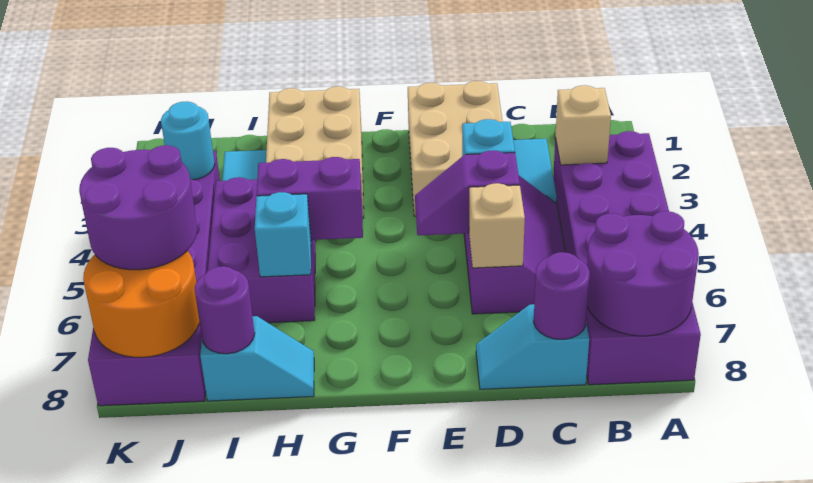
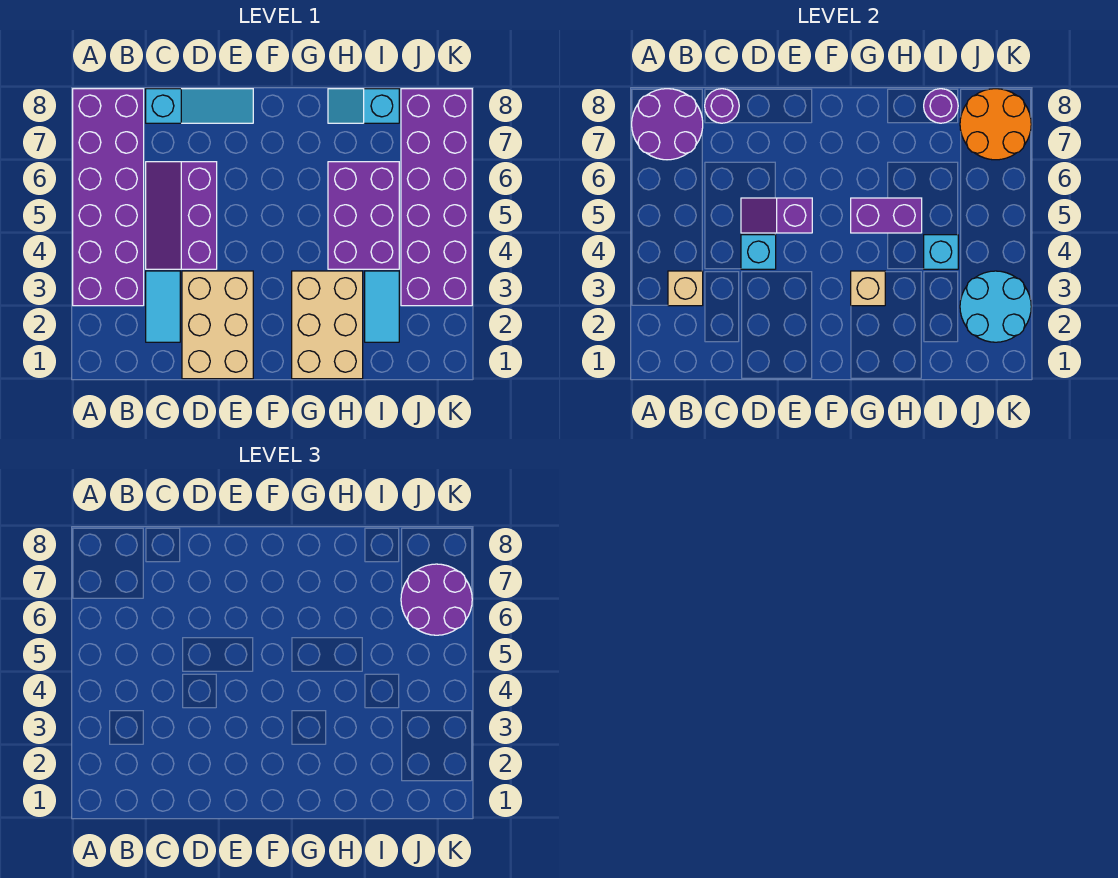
cyan 1x2 slope [476,304,589,389] -> cyan 1x3 slope [146,89,253,123]
purple 1x2 slope [415,150,520,235] -> purple 1x2 slope turned to [741,198,812,233]
tan 1x1 brick [469,183,525,268] -> tan 1x1 brick moved to [851,271,885,306]
cyan 1x1 brick [255,192,311,277] -> cyan 1x1 brick moved to [924,235,958,269]
cyan 1x1 round brick [161,101,215,180] -> cyan 2x2 round brick [960,271,1031,342]

